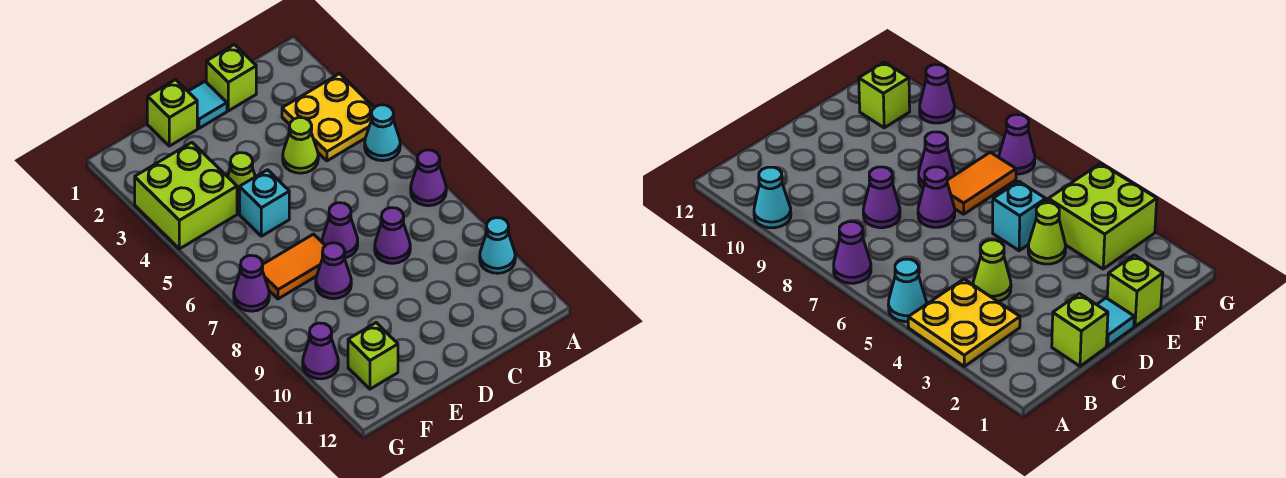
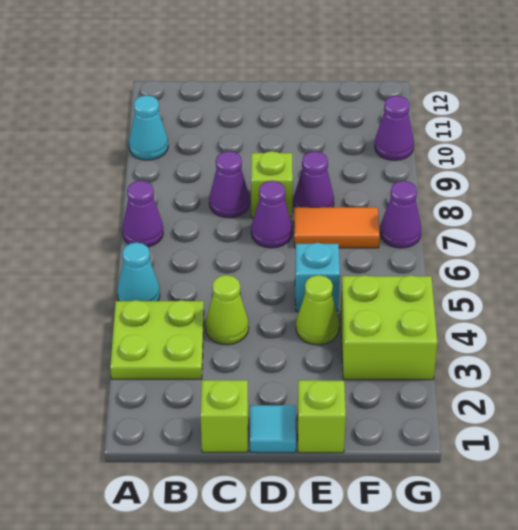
yellow 2x2 plate [282,74,374,161] -> lime 2x2 plate [110,300,204,379]
lime 1x1 brick [348,323,398,389] -> lime 1x1 brick moved to [251,151,293,218]

